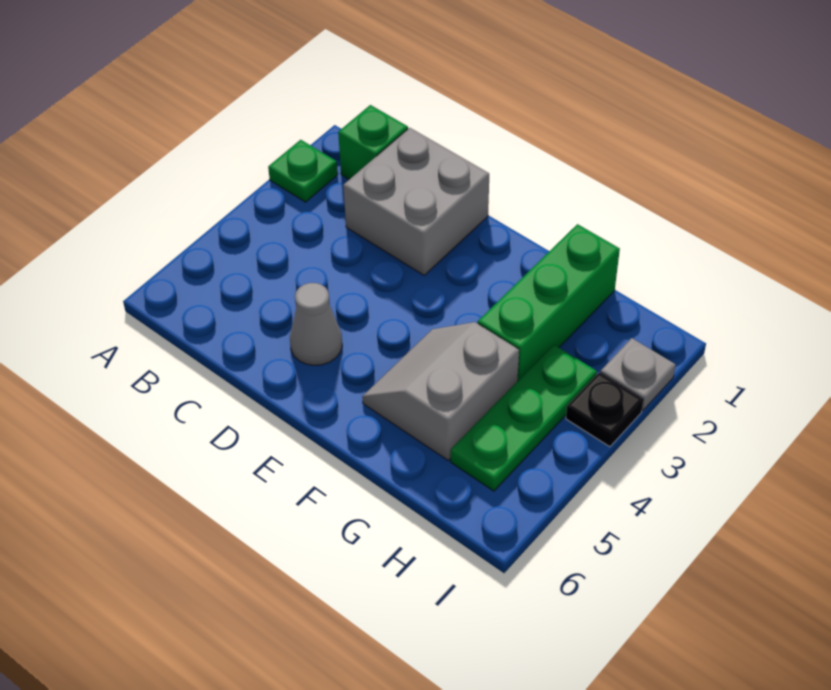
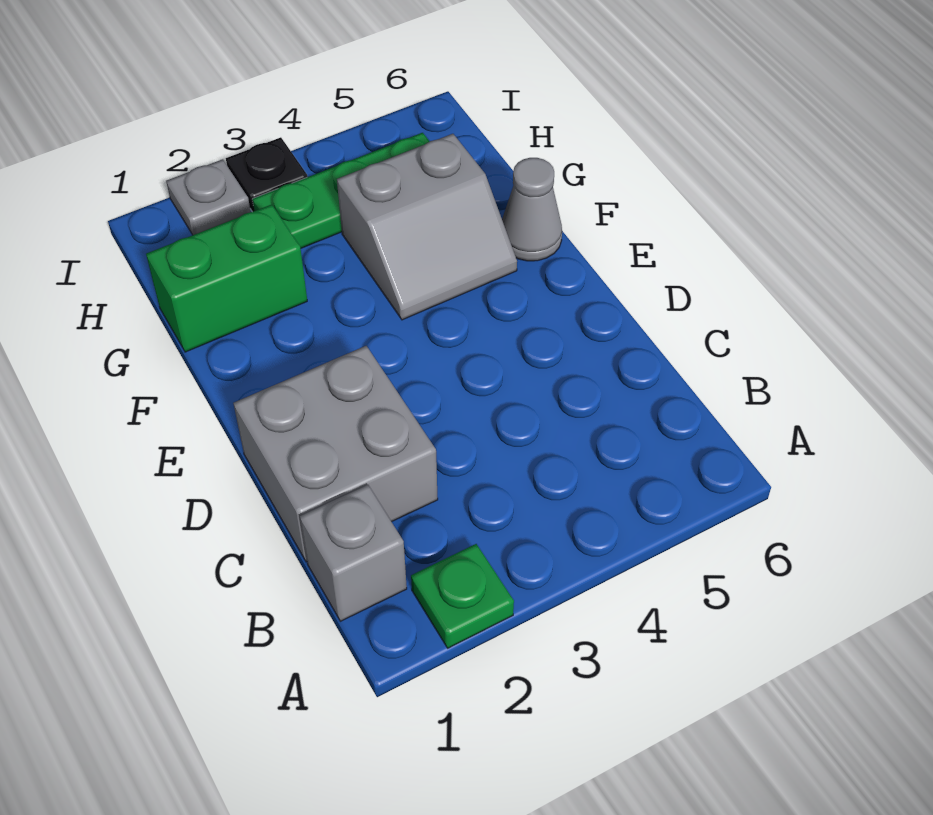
green 1x1 brick [338,105,408,179] -> grey 1x1 brick [300,485,407,621]
grey 1x1 cone [290,283,342,365] -> grey 1x1 cone moved to [502,158,562,261]
green 1x3 brick [478,224,620,380] -> green 1x2 brick [146,204,307,352]

